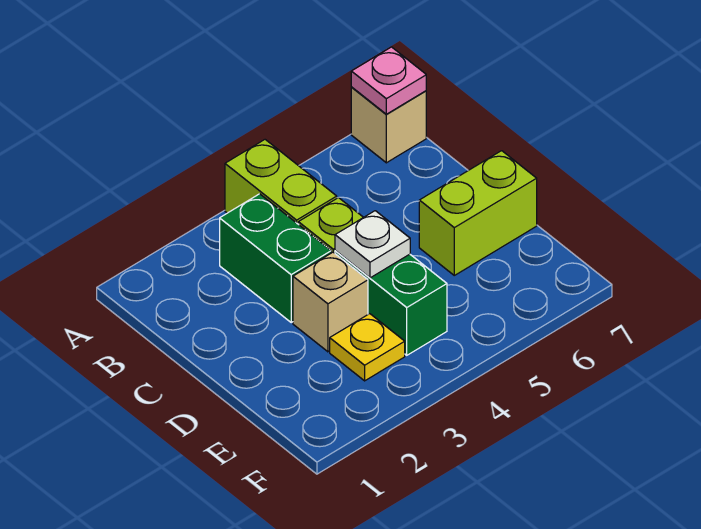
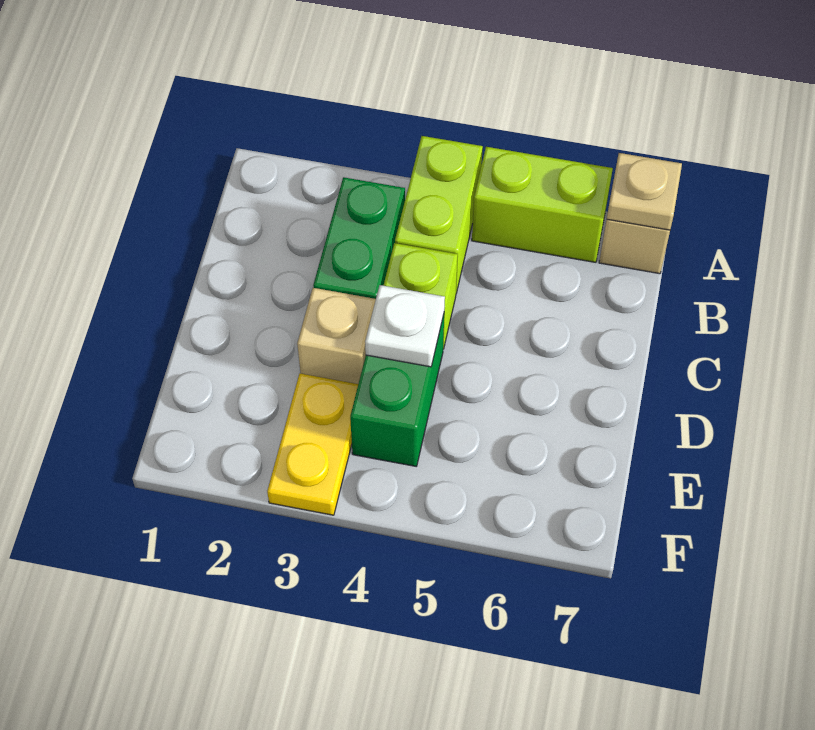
pink 1x1 plate [351,47,426,114] -> tan 1x1 plate [607,153,682,230]
lime 1x2 brick [419,151,537,275] -> lime 1x2 brick moved to [472,147,613,262]
yellow 1x1 plate [330,314,405,381] -> yellow 1x2 plate [267,373,358,515]

